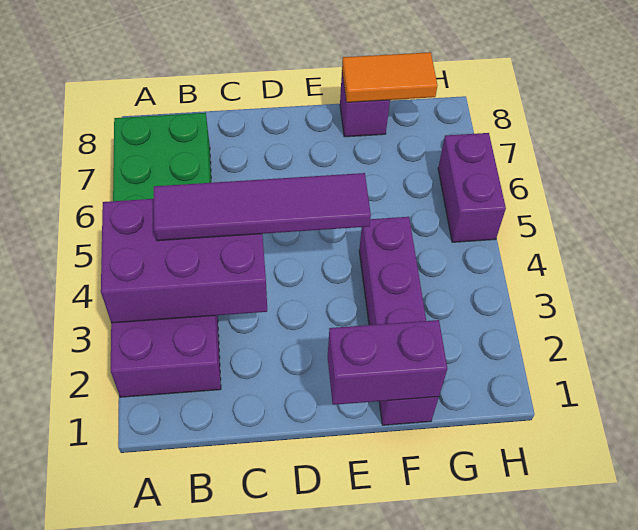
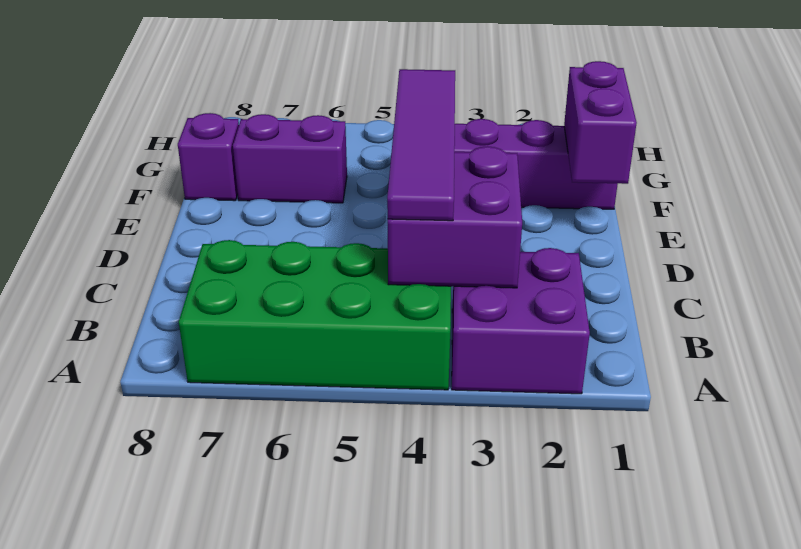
purple 2x3 brick [101,199,267,323] -> purple 2x2 brick [388,146,522,288]
orange 1x2 tile [342,52,437,102] -> none
purple 1x2 brick [438,133,506,242] -> purple 1x2 brick moved to [233,114,347,203]

